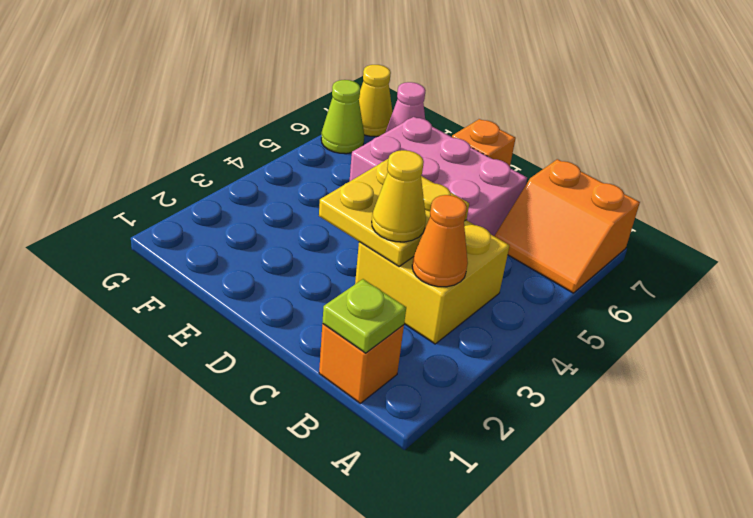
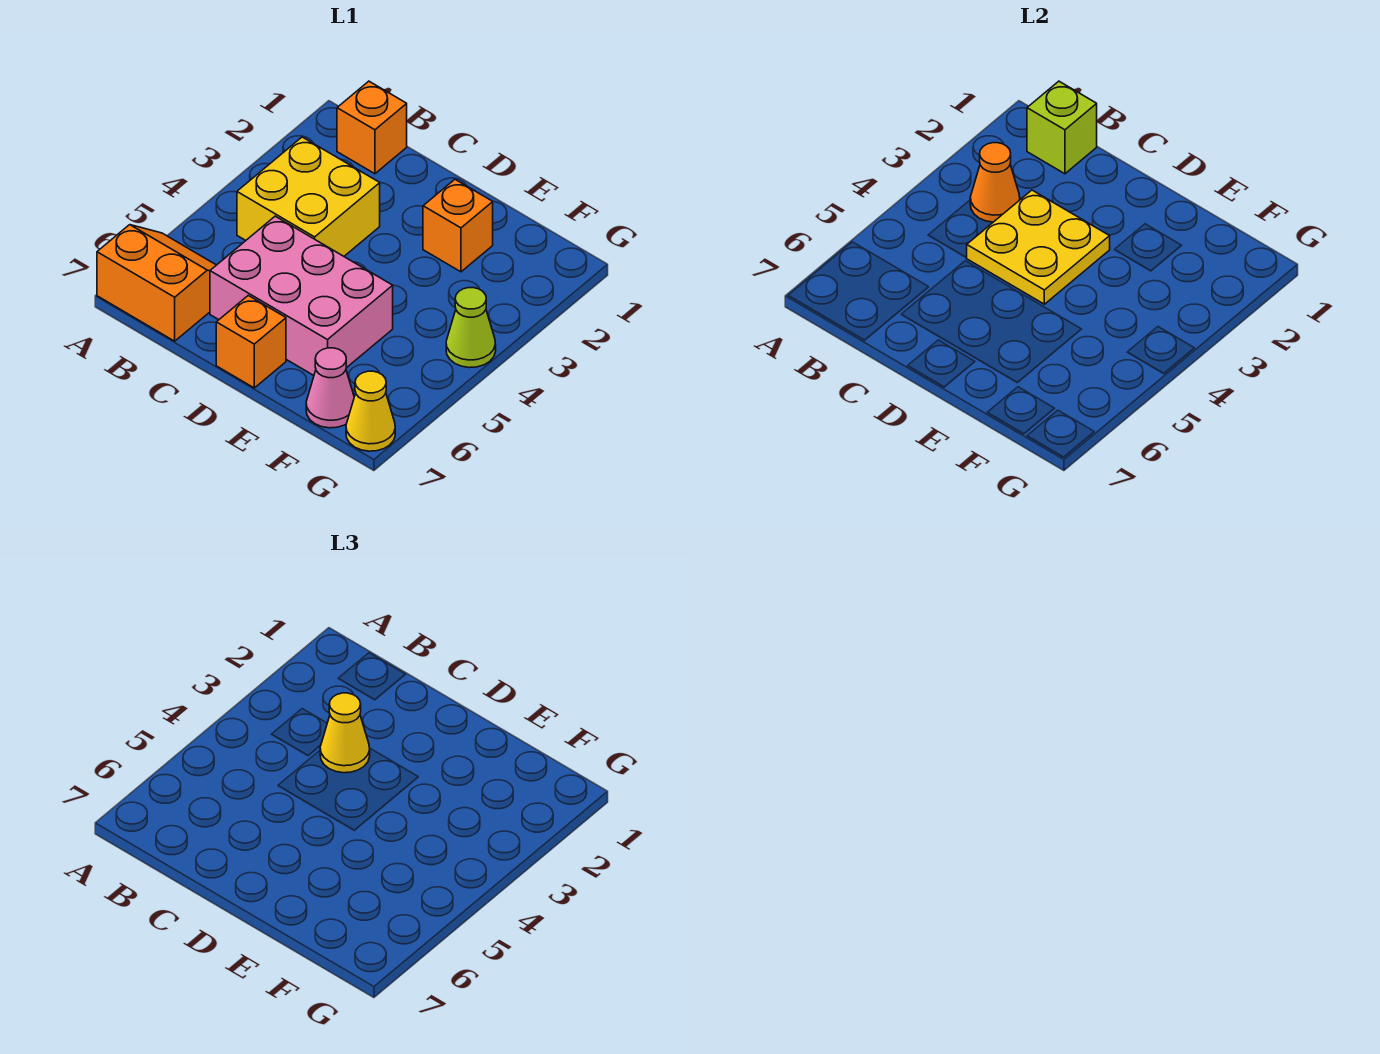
lime 1x1 plate [322,279,406,353] -> lime 1x1 brick [1027,81,1097,174]
none -> orange 1x1 brick [423,180,493,272]
lime 1x1 cone [321,80,364,154] -> lime 1x1 cone moved to [446,288,496,368]

